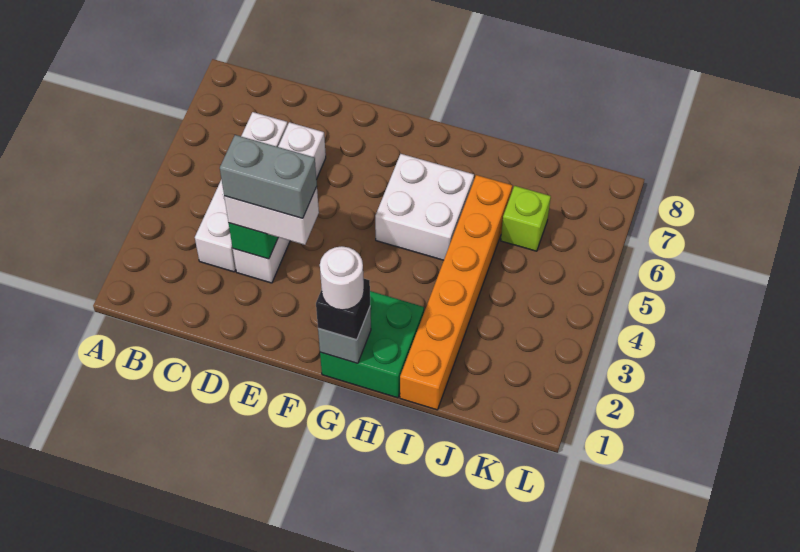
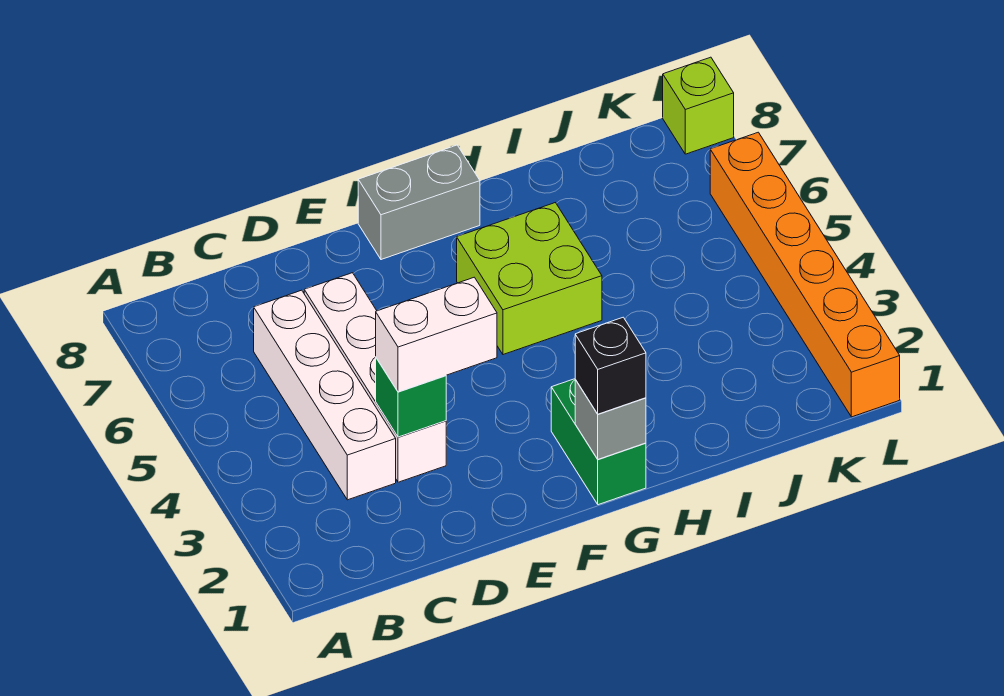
grey 1x2 brick [220,135,317,218] -> grey 1x2 brick moved to [358,145,480,260]
green 2x2 brick [320,291,424,398] -> green 1x2 brick [551,379,646,505]
white 1x1 round brick [320,246,364,310] -> none
white 2x2 brick [375,154,474,260] -> lime 2x2 brick [457,203,602,355]
orange 1x6 brick [400,175,512,410] -> orange 1x6 brick moved to [710,132,900,417]
lime 1x1 brick [501,186,551,251] -> lime 1x1 brick moved to [663,57,734,154]

